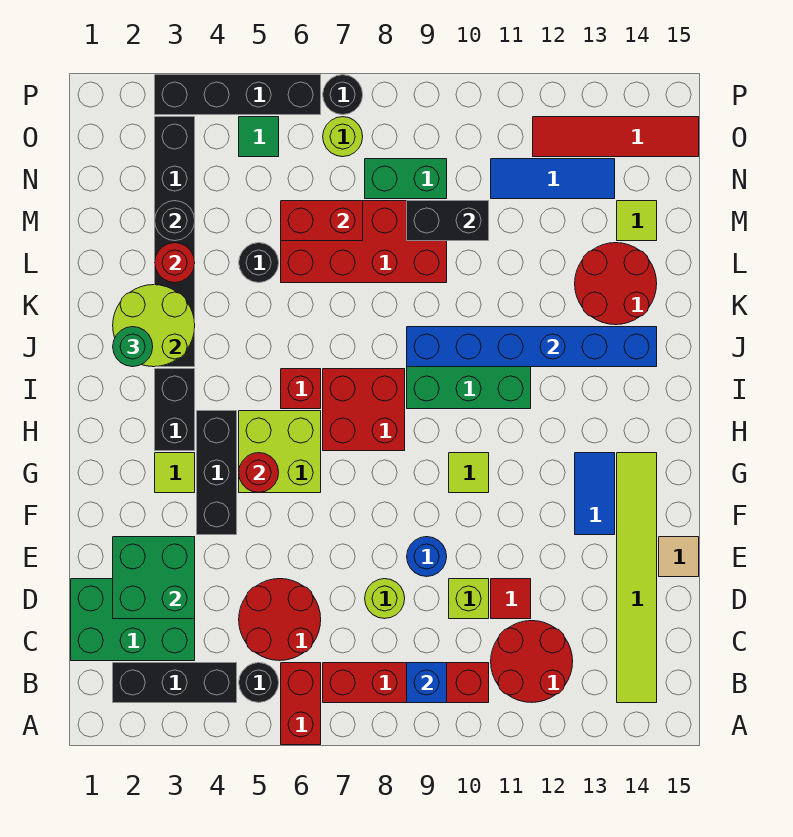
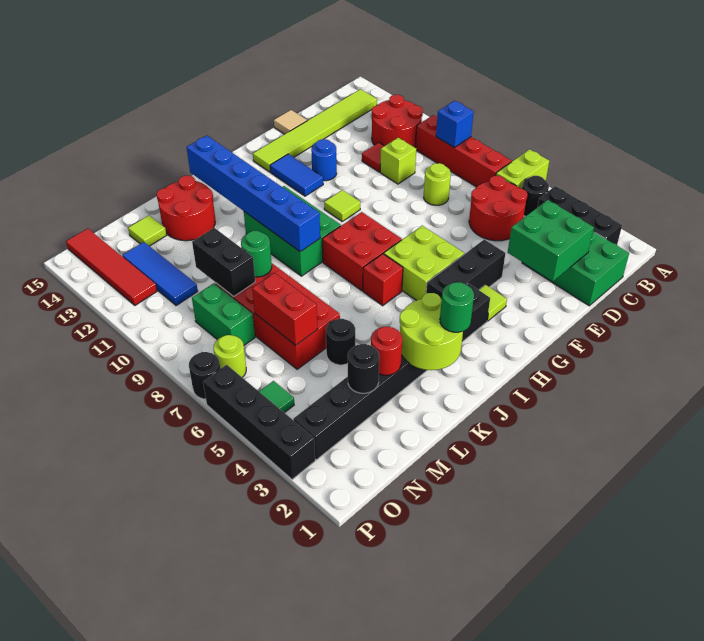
red 1x2 brick [281,663,321,745] -> lime 1x2 brick [496,149,549,189]
blue 1x1 round brick [407,537,447,577] -> blue 1x1 round brick moved to [311,139,337,181]
blue 1x2 tile [575,453,615,535] -> blue 1x2 tile turned to [270,154,323,196]
red 1x1 round brick [239,453,279,493] -> none
none -> green 1x1 round brick [241,231,272,277]

